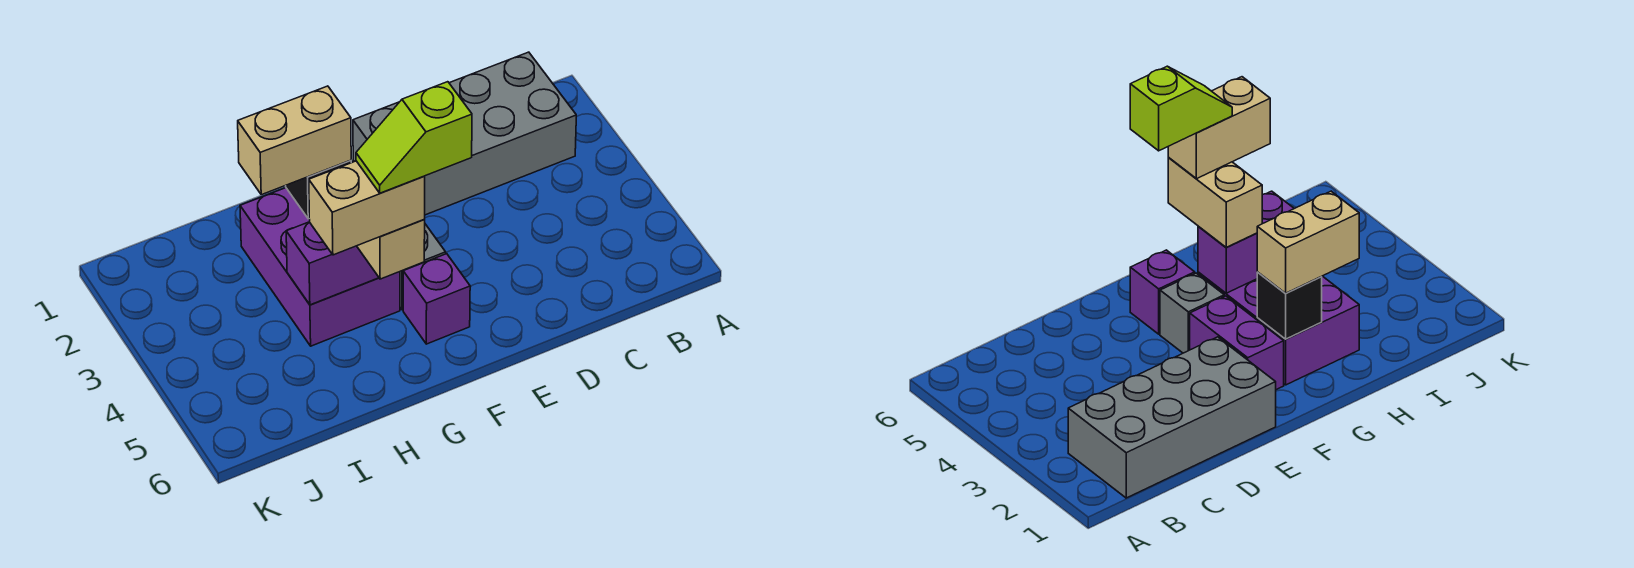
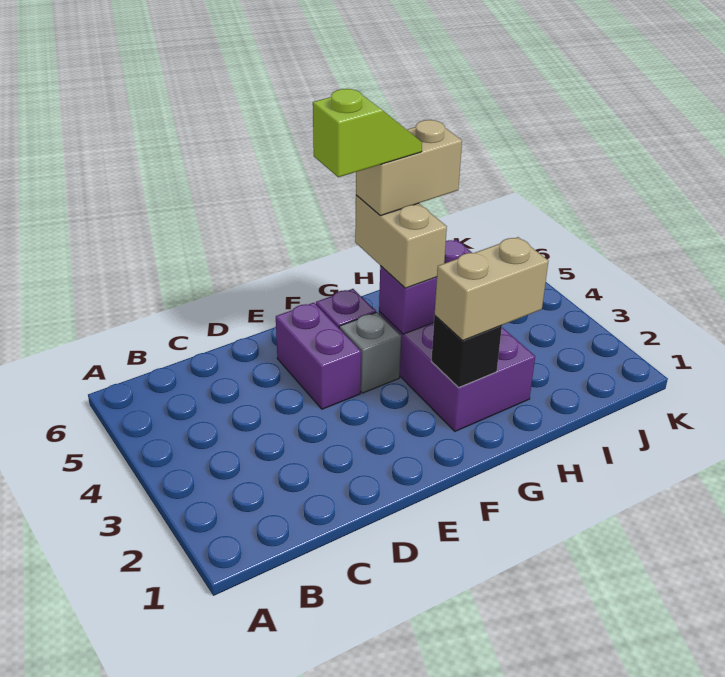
grey 2x4 brick [353,52,576,215] -> none
purple 1x2 brick [1190,296,1284,390] -> purple 1x2 brick moved to [276,303,361,409]

